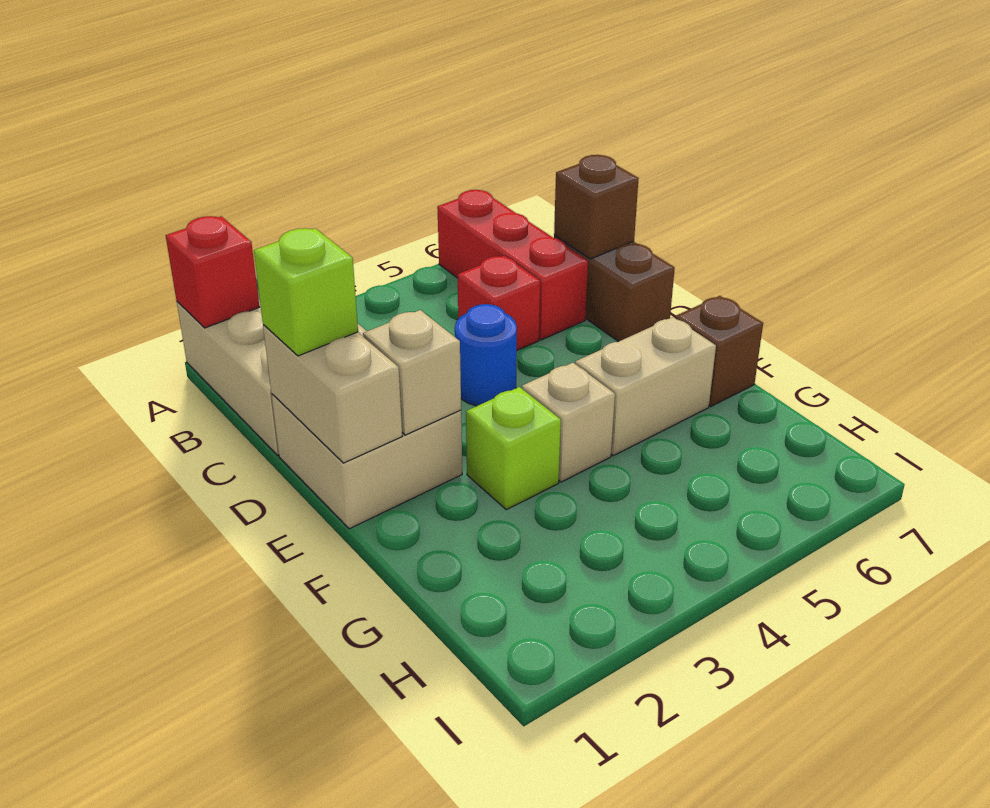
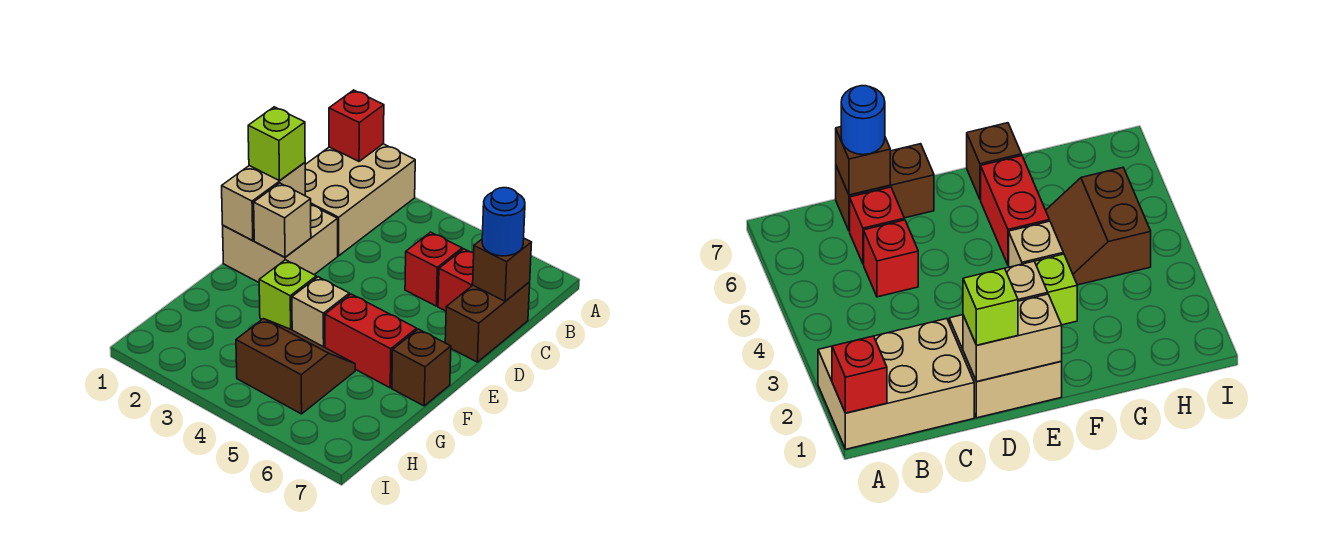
red 1x3 brick [437,190,588,340] -> red 1x1 brick [438,249,474,311]
blue 1x1 round brick [455,304,517,406] -> blue 1x1 round brick moved to [482,188,525,256]
tan 1x2 brick [575,317,716,456] -> red 1x2 brick [325,294,417,388]
none -> brown 2x2 slope [236,319,355,414]

